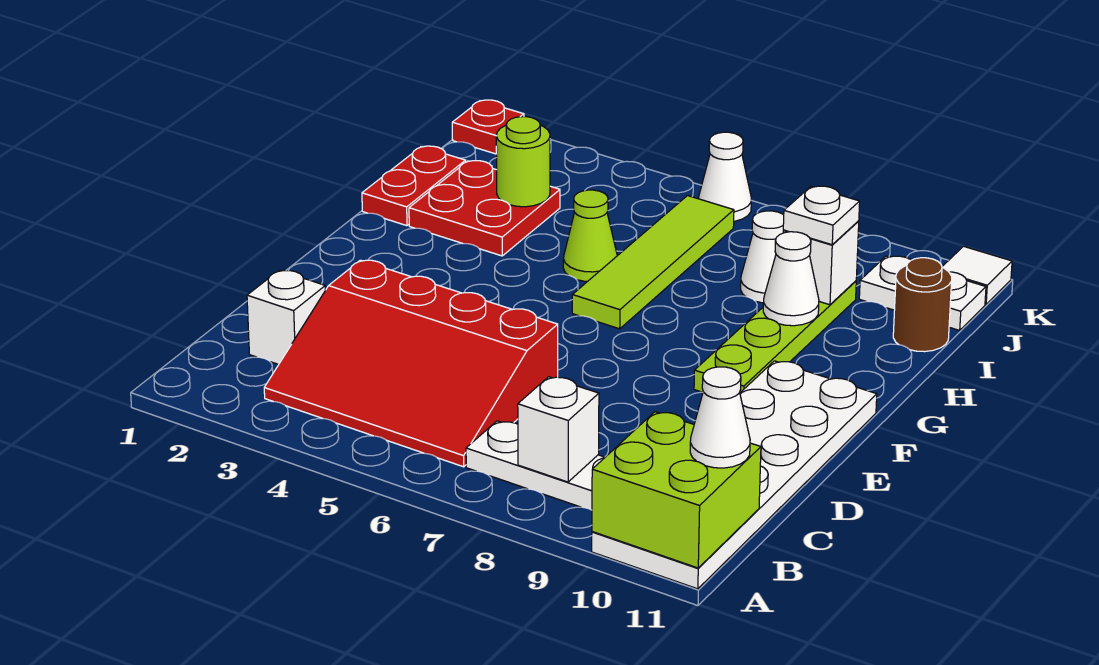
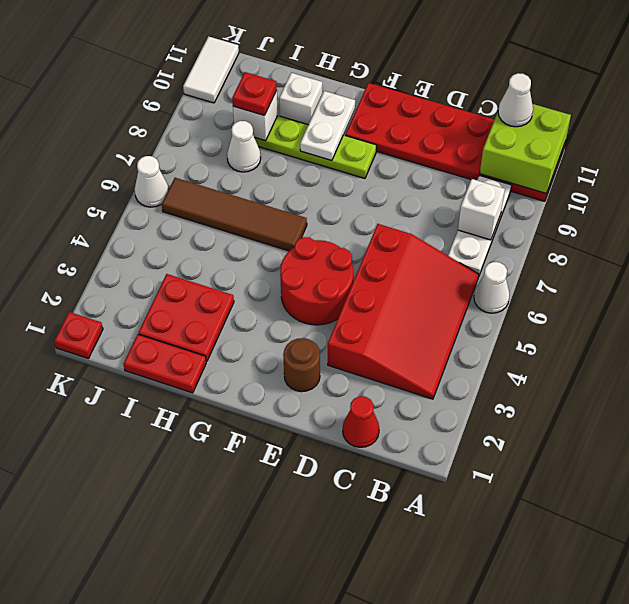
white 2x6 plate [592,361,877,589] -> red 2x6 plate [345,83,566,201]
none -> red 1x1 cone [343,396,379,447]
white 1x1 brick [247,270,325,365] -> white 1x1 brick moved to [279,73,322,125]
none -> red 2x2 round brick [280,237,353,325]
lime 1x4 tile [572,196,734,329] -> brown 1x4 tile [162,178,307,251]
lime 1x1 cone [563,190,617,281] -> none
white 1x1 cone [763,232,819,326] -> white 1x1 cone moved to [474,262,510,313]
lime 1x1 round brick [496,117,550,207] -> none
white 1x1 plate [783,186,860,245] -> red 1x1 plate [232,72,277,115]
brown 1x1 round brick [893,258,952,352] -> brown 1x1 round brick moved to [283,338,320,392]
white 1x2 plate [859,256,986,330] -> white 1x2 plate moved to [300,91,355,161]
white 1x1 tile [942,246,1012,304] -> white 1x2 tile [183,36,239,103]

